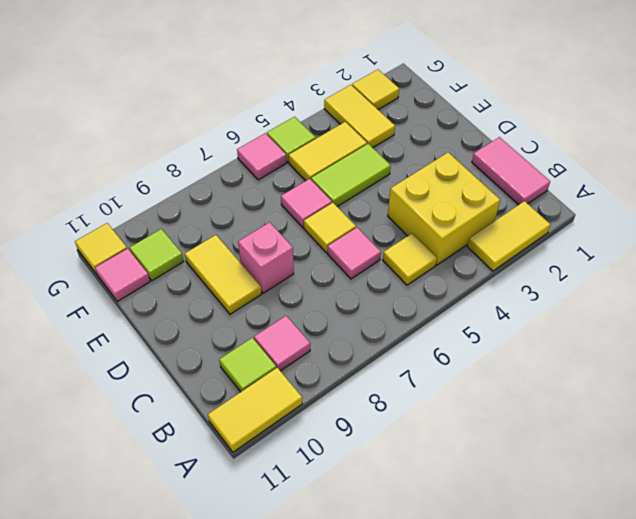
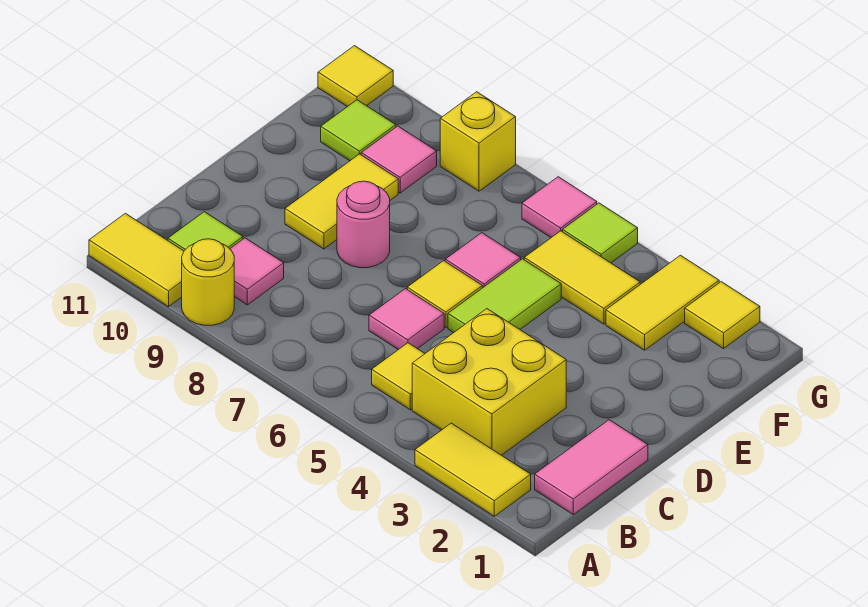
none -> yellow 1x1 round brick [182,239,234,325]
pink 1x1 brick [238,222,294,293] -> pink 1x1 round brick [337,181,390,268]
lime 1x2 tile [311,144,391,207] -> lime 1x2 tile turned to [448,259,561,333]
pink 1x1 tile [95,249,150,301] -> pink 1x1 tile moved to [361,126,437,193]
none -> yellow 1x1 brick [440,92,516,191]

